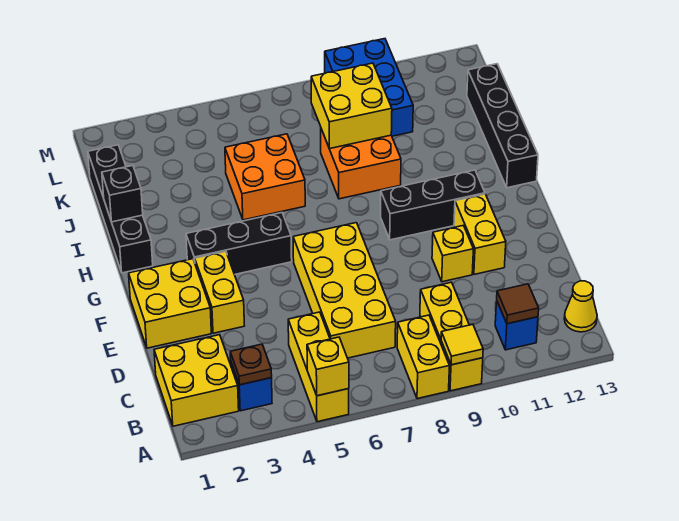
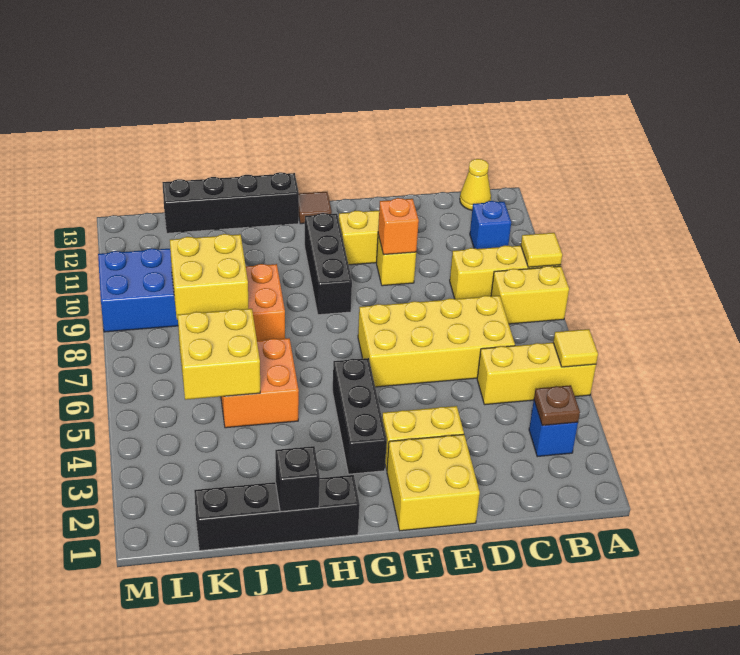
yellow 1x1 brick [307,337,349,396] -> yellow 1x1 tile [553,329,598,367]
yellow 2x2 brick [154,335,239,426] -> yellow 2x2 brick moved to [178,309,260,400]
brown 1x1 tile [497,284,539,324] -> brown 1x1 tile moved to [299,192,332,224]
none -> orange 1x1 brick [378,198,419,255]

